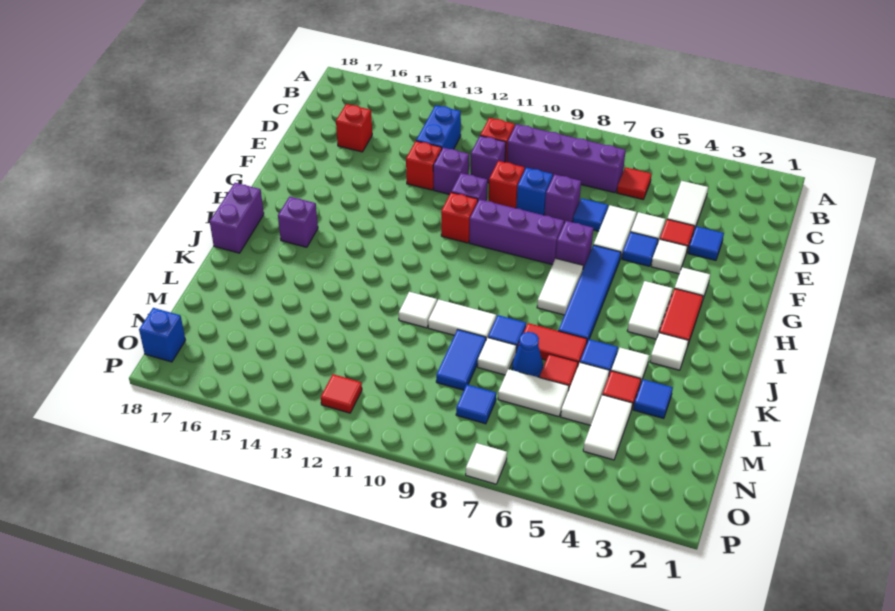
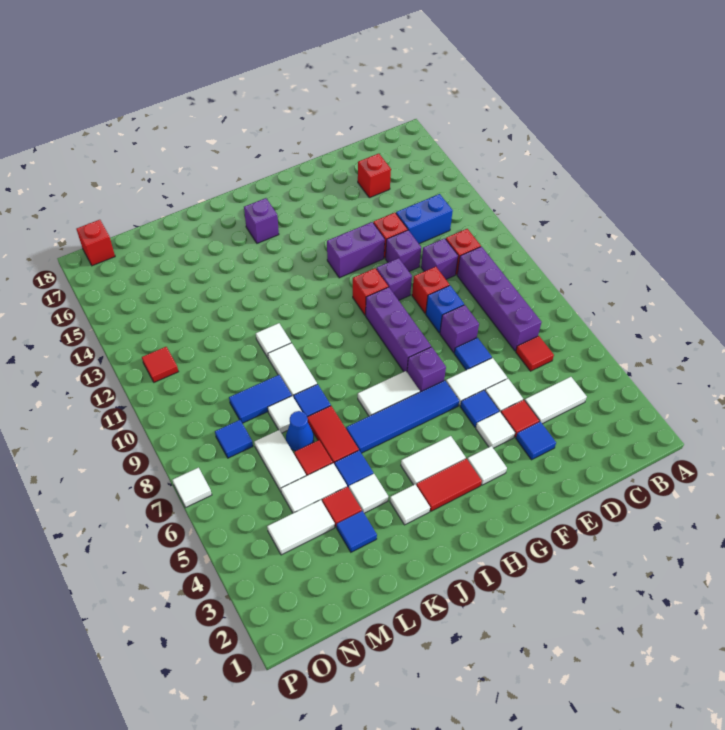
purple 1x2 brick [210,183,264,253] -> purple 1x2 brick moved to [327,222,385,278]
blue 1x1 brick [139,308,185,362] -> red 1x1 brick [77,220,115,266]

